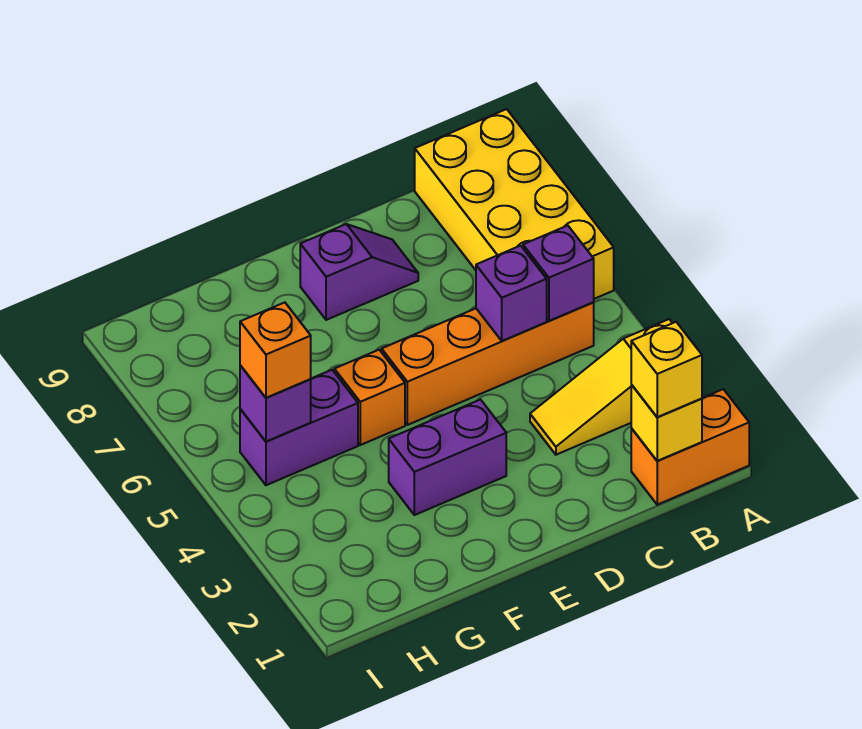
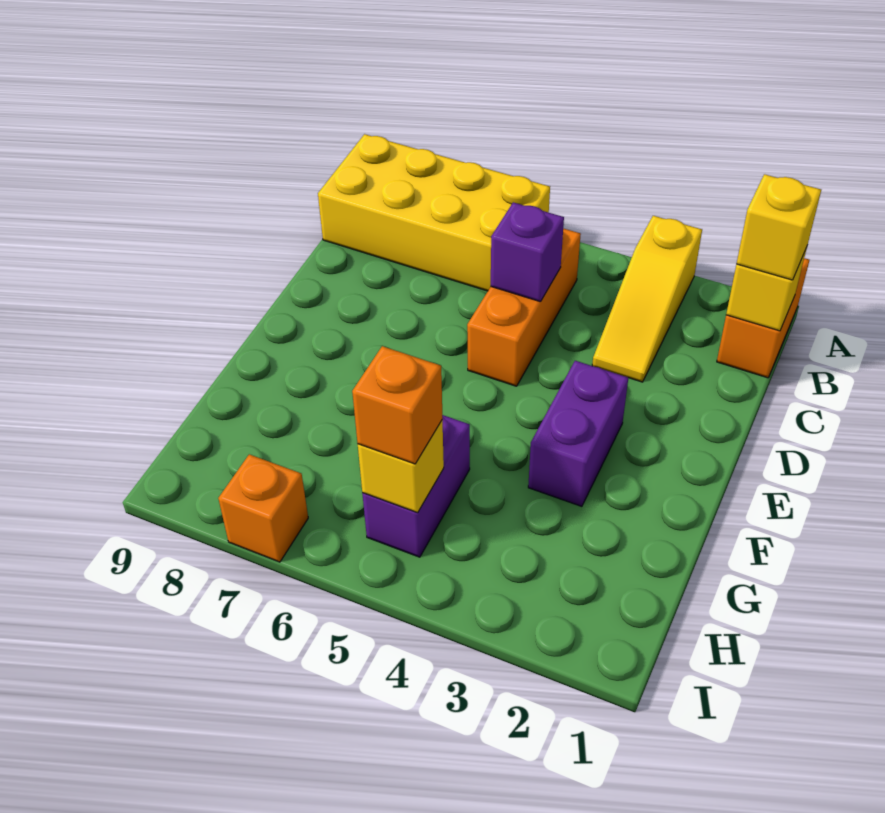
orange 1x4 brick [382,302,594,425] -> orange 1x3 brick [467,228,581,386]
purple 1x1 brick [523,226,594,321] -> none
purple 1x2 slope [300,224,418,320] -> none
orange 1x1 brick [334,350,405,445] -> orange 1x1 brick moved to [218,454,308,562]
purple 1x1 brick [240,365,311,441] -> yellow 1x1 brick [358,420,444,513]

